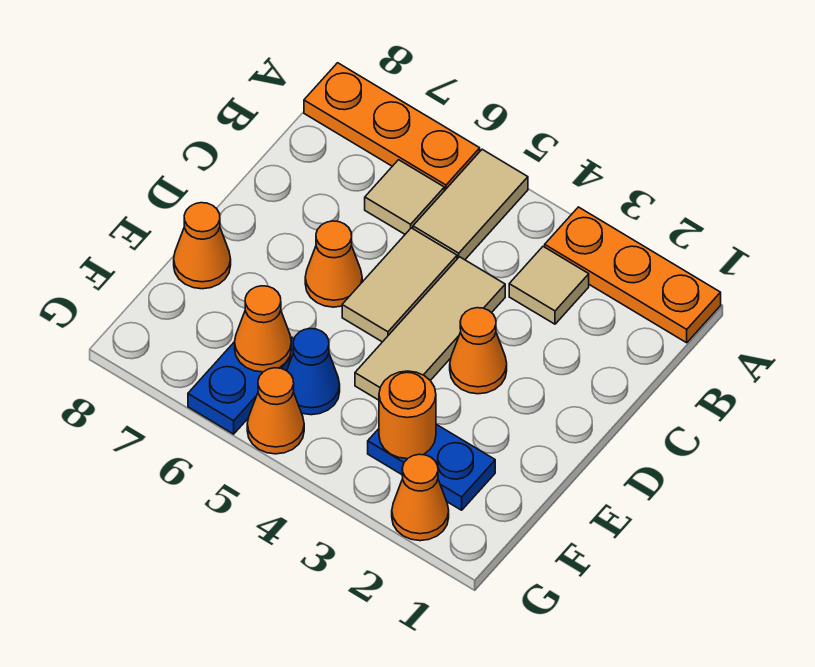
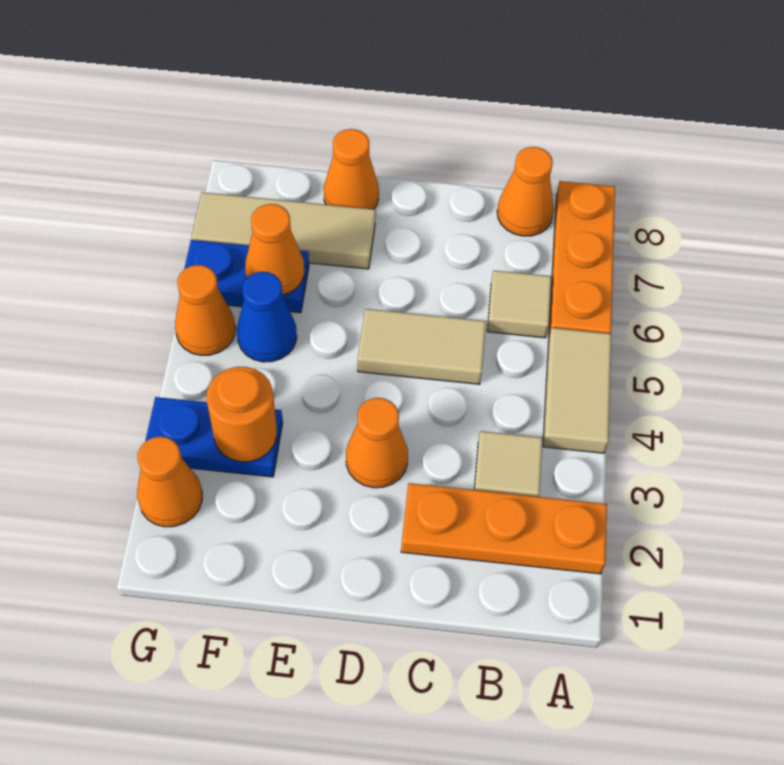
orange 1x3 plate [545,207,721,343] -> orange 1x3 plate turned to [401,483,607,574]
tan 1x2 tile [413,149,528,260] -> tan 1x2 tile turned to [543,328,611,453]
tan 1x3 tile [355,257,505,400] -> tan 1x3 tile moved to [191,192,376,269]
orange 1x1 cone [305,221,362,307] -> orange 1x1 cone moved to [497,147,554,236]
blue 1x2 plate [368,424,495,510] -> blue 1x2 plate turned to [145,397,283,477]

